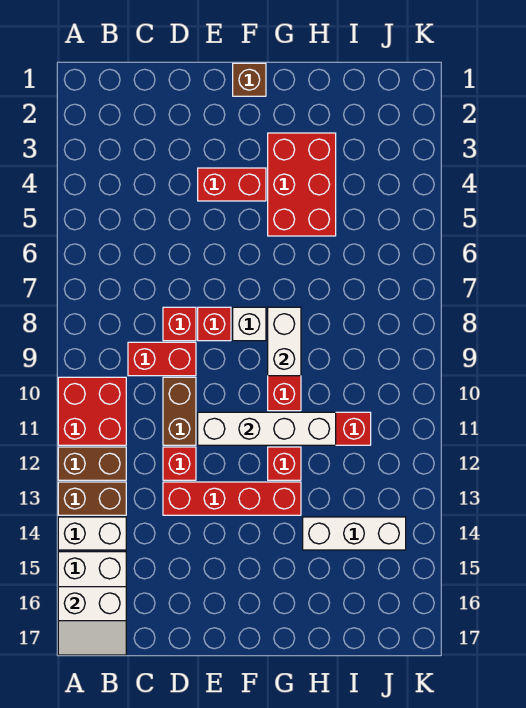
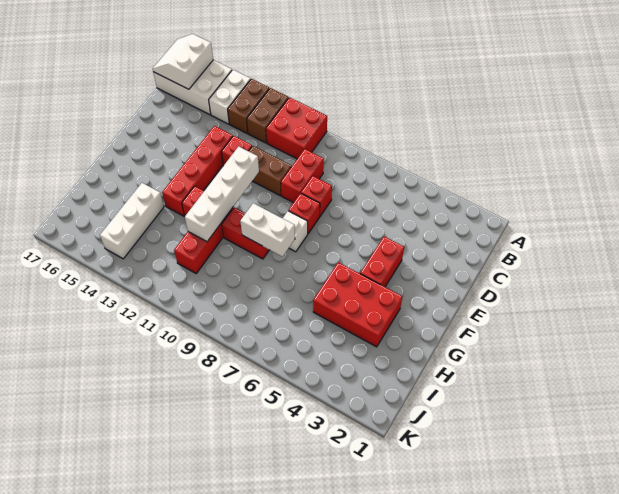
brown 1x1 brick [233,63,266,96] -> none

